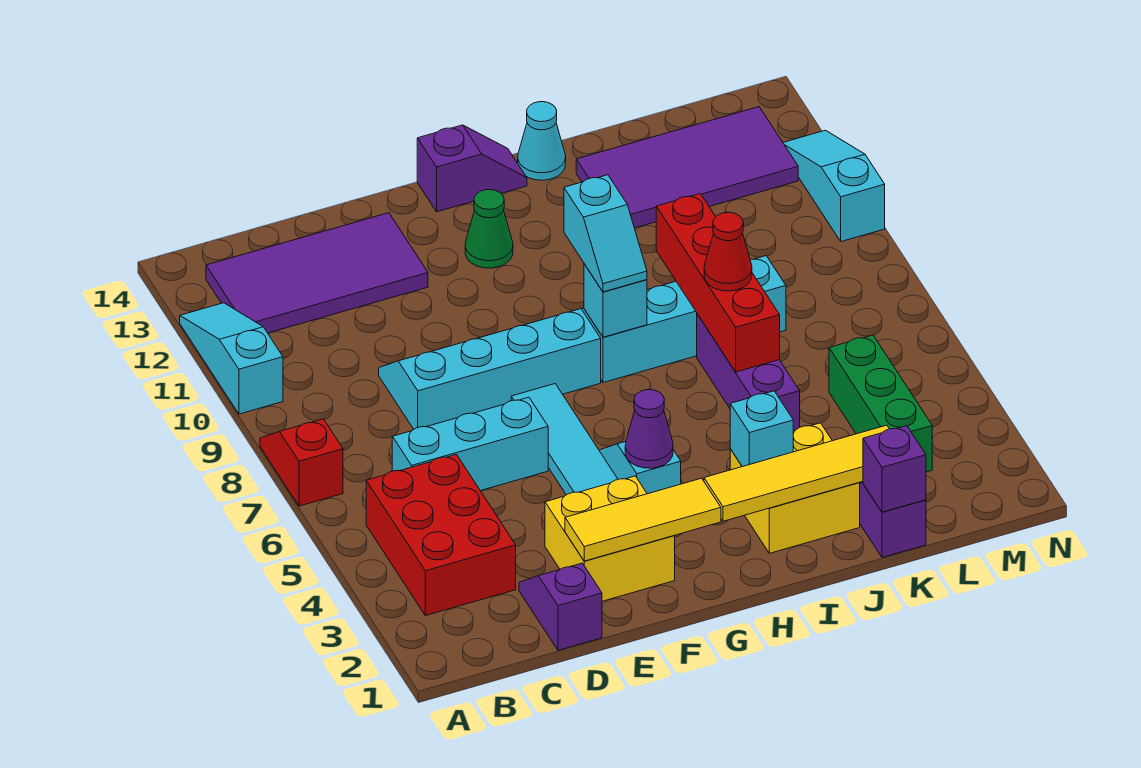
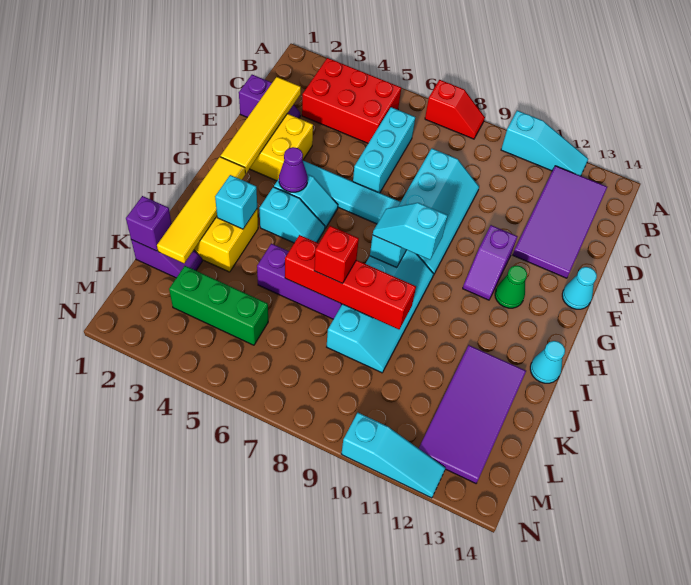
yellow 1x3 tile [565,478,721,561] -> yellow 1x4 tile [221,77,301,173]
none -> cyan 1x1 cone [562,267,597,309]
purple 1x2 slope [417,125,527,212] -> purple 1x2 slope moved to [463,225,518,300]
none -> cyan 1x2 slope [259,187,325,243]
red 1x1 cone [704,212,752,291] -> red 1x1 brick [314,226,359,284]

